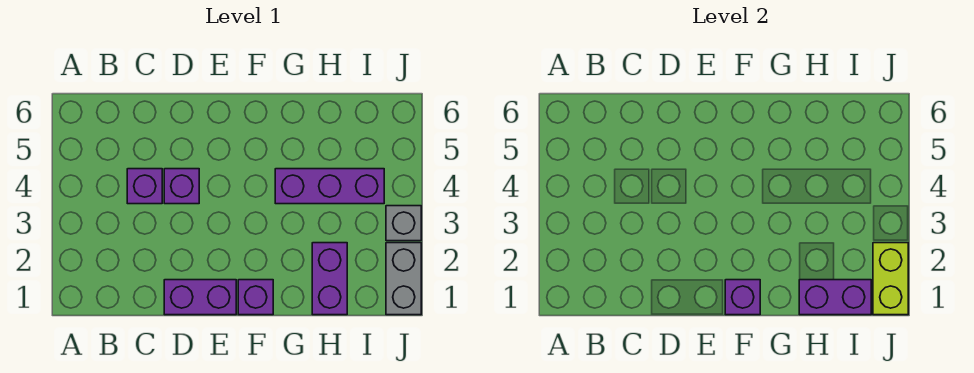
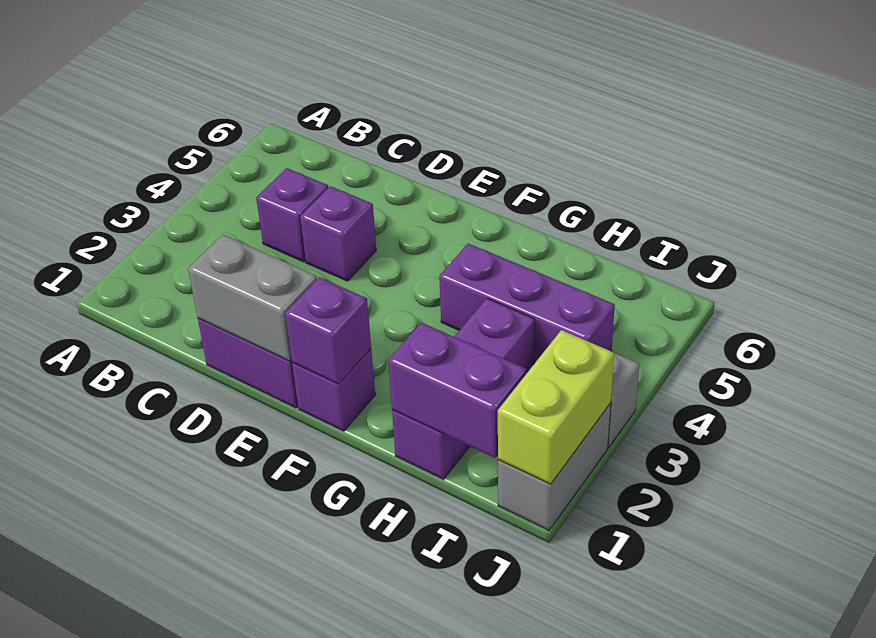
none -> grey 1x2 brick [188,235,317,361]
purple 1x2 brick [312,243,347,315] -> purple 1x3 brick [392,298,535,479]

